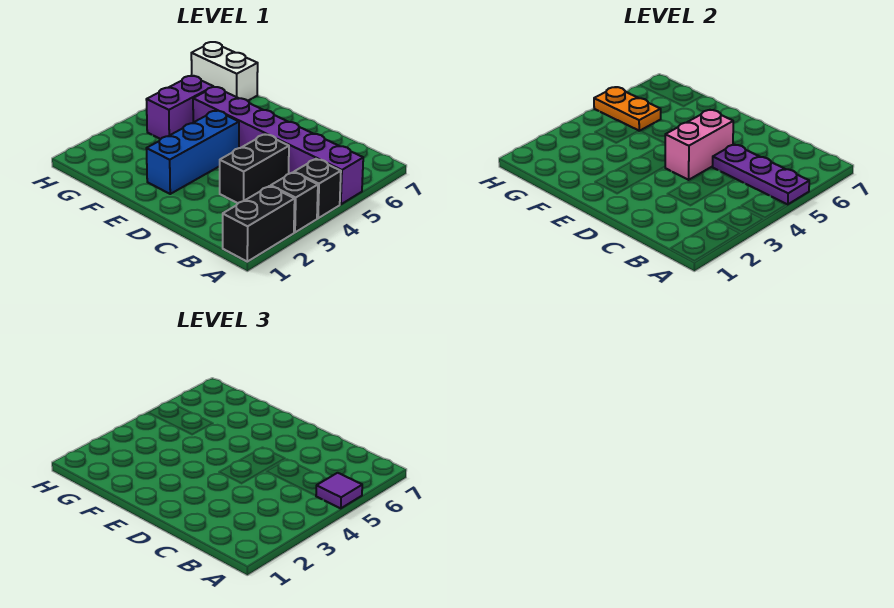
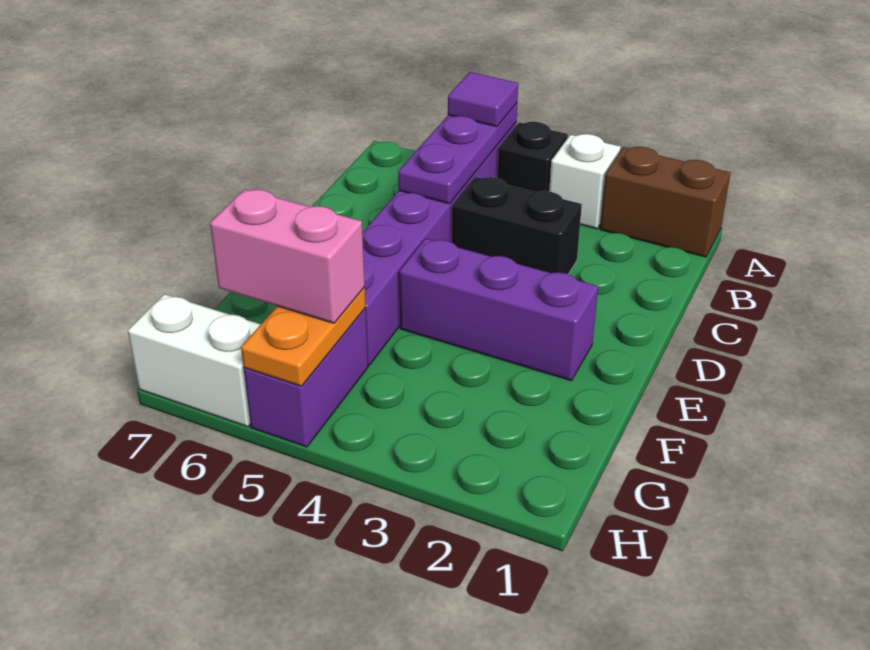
black 1x2 brick [223,186,295,262] -> brown 1x2 brick [600,147,730,257]
black 1x1 brick [271,172,318,232] -> white 1x1 brick [549,134,620,229]
pink 1x2 brick [665,110,733,180] -> pink 1x2 brick moved to [210,189,365,323]
blue 1x3 brick [146,111,239,194] -> purple 1x3 brick [399,239,598,381]
purple 1x2 brick [146,76,213,139] -> purple 1x2 brick turned to [244,308,368,447]
white 1x2 brick [191,42,258,101] -> white 1x2 brick turned to [128,294,261,427]

